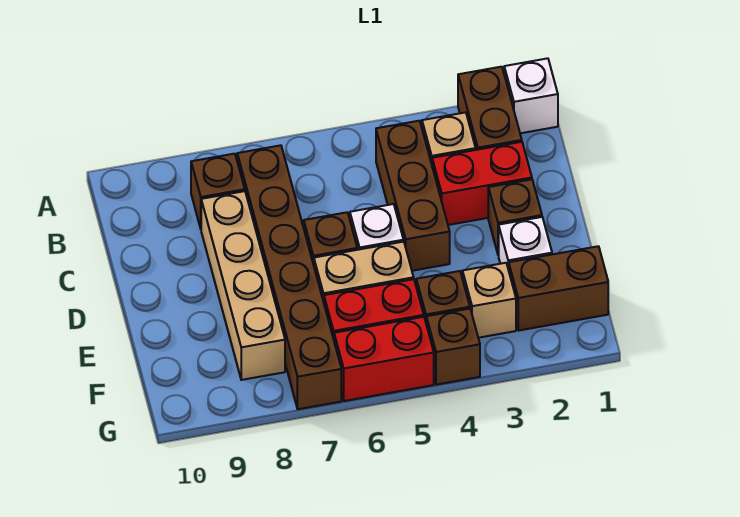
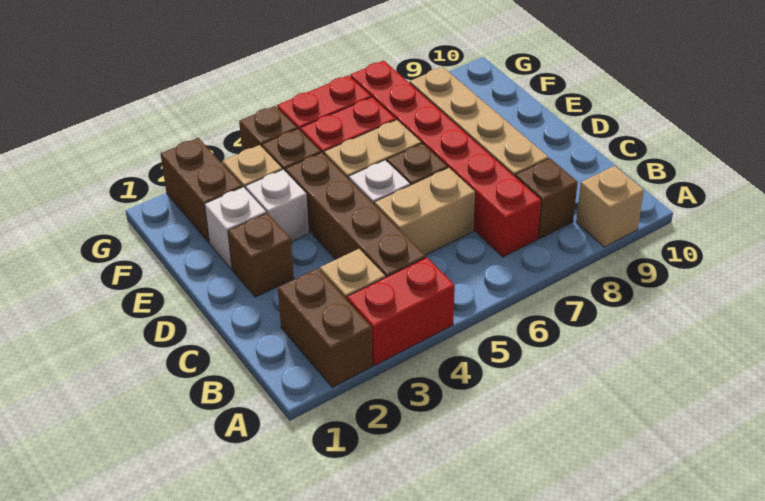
white 1x1 brick [504,58,558,133] -> white 1x1 brick moved to [245,170,309,242]
none -> tan 1x1 brick [576,166,644,247]
brown 1x3 brick [376,121,450,271] -> brown 1x4 brick [285,153,426,278]
brown 1x6 brick [237,145,341,409] -> red 1x6 brick [350,61,541,257]
red 1x2 brick [432,142,532,225] -> red 1x2 brick moved to [347,257,455,366]
none -> tan 1x2 brick [374,168,475,255]
brown 1x2 brick [509,246,608,331] -> brown 1x2 brick turned to [161,138,242,242]

